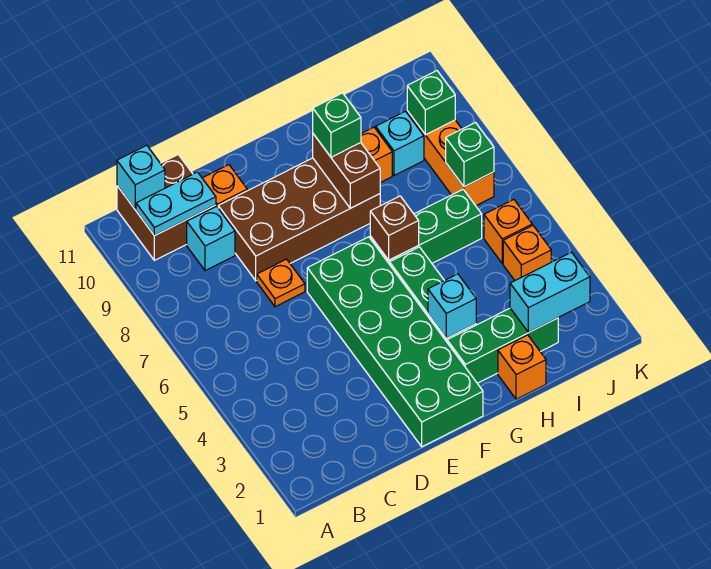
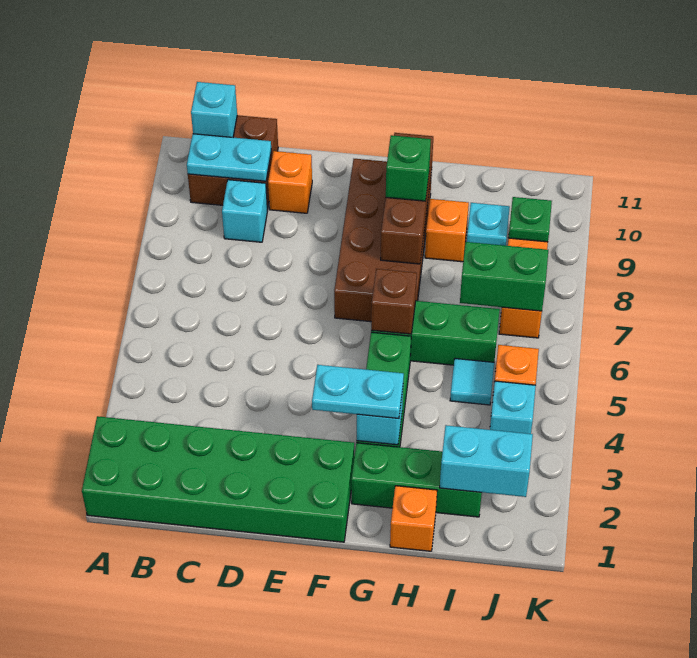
orange 1x1 plate [257,259,305,307] -> none
brown 2x4 brick [218,158,380,281] -> brown 2x4 brick turned to [334,159,432,322]
green 2x6 brick [307,237,483,447] -> green 2x6 brick turned to [82,416,354,542]
none -> cyan 1x2 plate [312,365,404,419]
brown 1x2 brick [313,134,380,208] -> brown 1x3 brick [381,133,433,264]
none -> cyan 1x1 tile [450,359,494,405]
orange 1x1 brick [503,225,551,280] -> cyan 1x1 brick [490,381,536,434]
green 1x1 brick [446,122,494,187] -> green 1x2 brick [460,242,548,311]
green 1x1 brick [407,71,455,135] -> green 1x1 plate [509,197,552,242]

